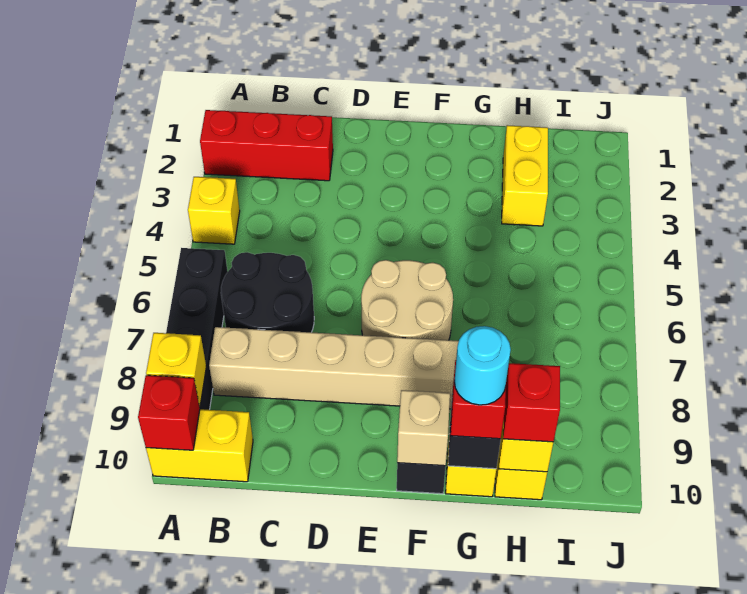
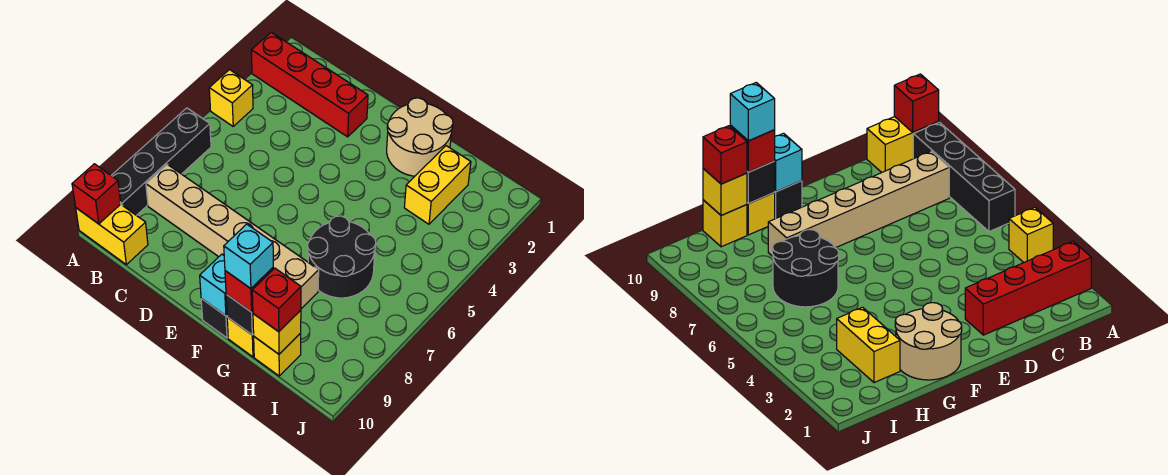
red 1x3 brick [200,110,333,181] -> red 1x4 brick [251,32,368,137]
yellow 1x1 brick [146,333,206,407] -> none
black 2x2 round brick [221,252,314,332] -> black 2x2 round brick moved to [308,216,376,298]
tan 2x2 round brick [361,260,453,340] -> tan 2x2 round brick moved to [387,98,453,176]
tan 1x1 brick [397,390,450,466] -> cyan 1x1 brick [200,254,227,316]
cyan 1x1 round brick [454,326,511,405] -> cyan 1x1 brick [224,224,273,289]

